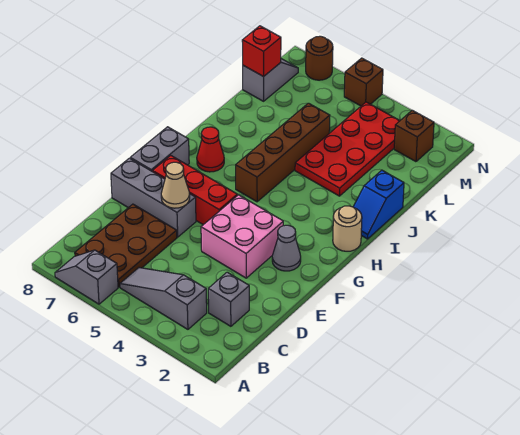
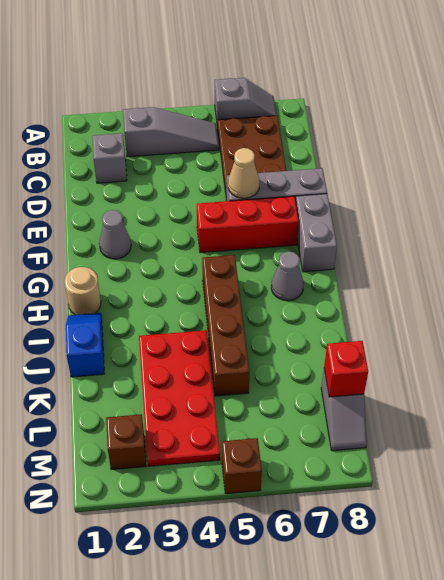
pink 2x2 brick [201,195,283,278] -> none
red 1x1 cone [197,127,224,172] -> grey 1x1 cone [271,252,304,301]
brown 1x1 round brick [306,36,333,80] -> none

